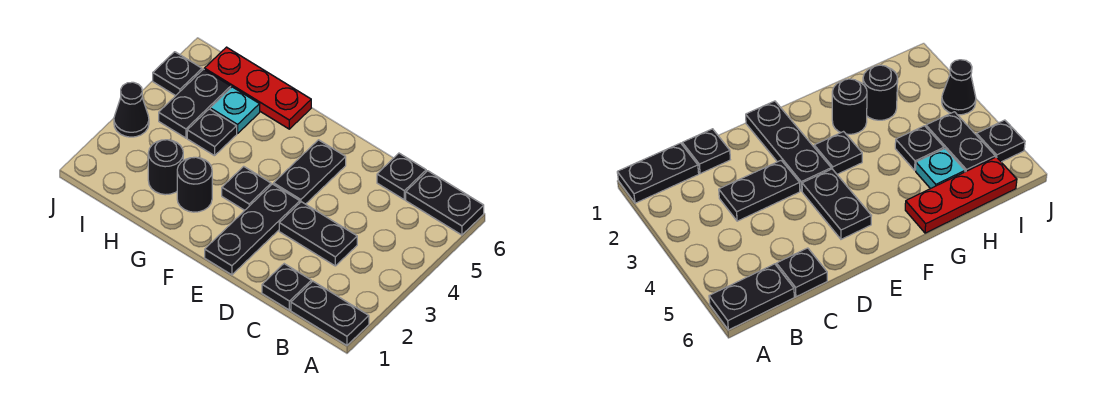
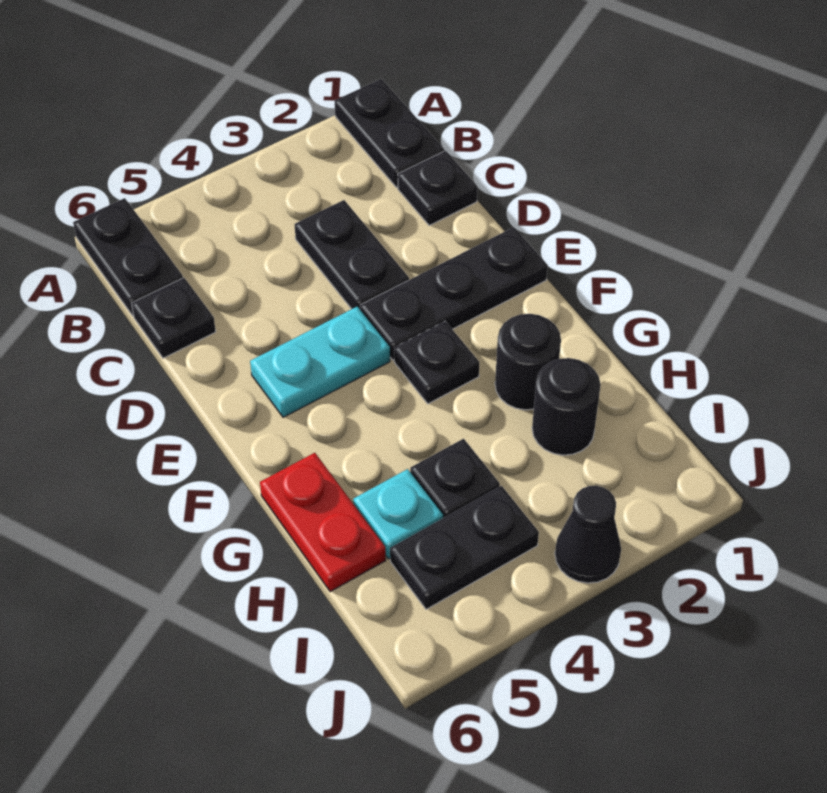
black 1x2 plate [274,140,346,204] -> cyan 1x2 plate [250,307,390,417]
red 1x3 plate [204,47,311,129] -> red 1x2 plate [260,453,386,592]
black 1x1 plate [153,52,202,96] -> none

